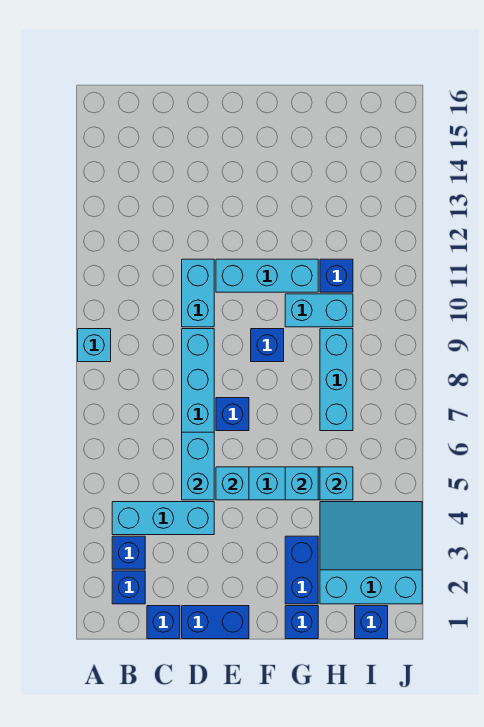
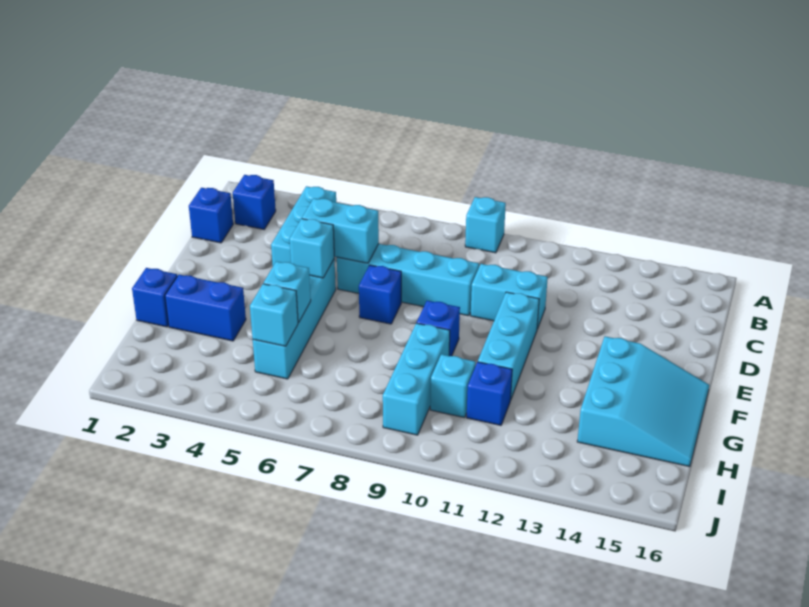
blue 1x1 brick [112,536,145,569] -> none
blue 1x2 brick [182,606,249,639] -> none
cyan 1x2 brick [285,294,353,327] -> cyan 1x1 brick [430,354,476,418]
cyan 3x3 slope [320,502,422,604] -> cyan 3x3 slope moved to [577,336,709,467]
cyan 1x3 brick [320,329,353,431] -> cyan 1x3 brick turned to [383,323,450,435]
blue 1x1 brick [355,606,388,639] -> none

